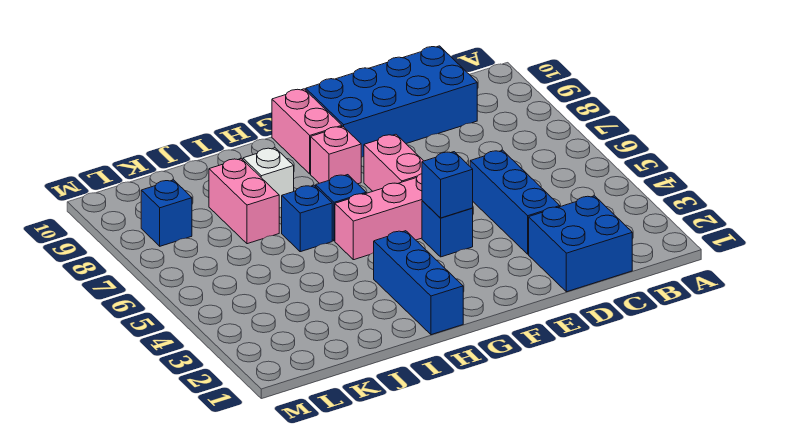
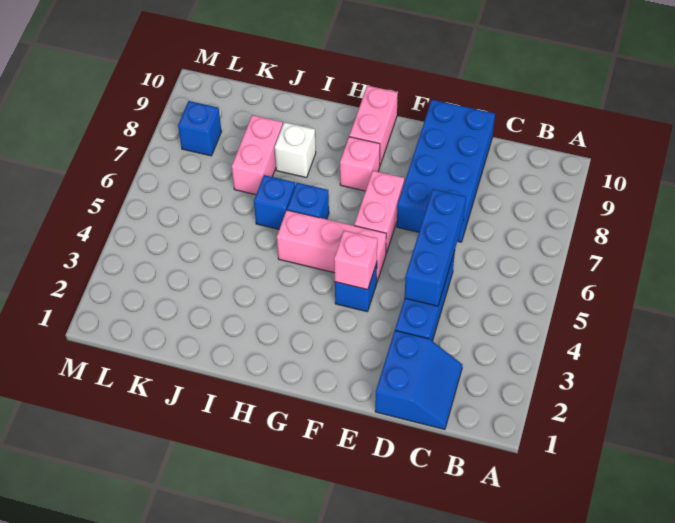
blue 2x2 brick [529,196,632,292] -> blue 2x2 slope [375,331,462,429]
blue 2x4 brick [306,46,477,157] -> blue 2x4 brick turned to [397,100,495,242]
blue 1x1 brick [422,152,473,218] -> pink 1x1 brick [334,231,377,290]
blue 1x3 brick [374,231,463,335] -> blue 1x3 brick moved to [405,189,466,306]

